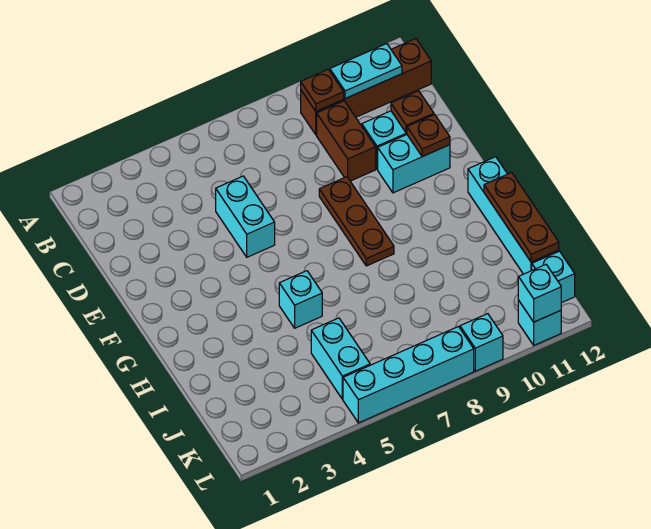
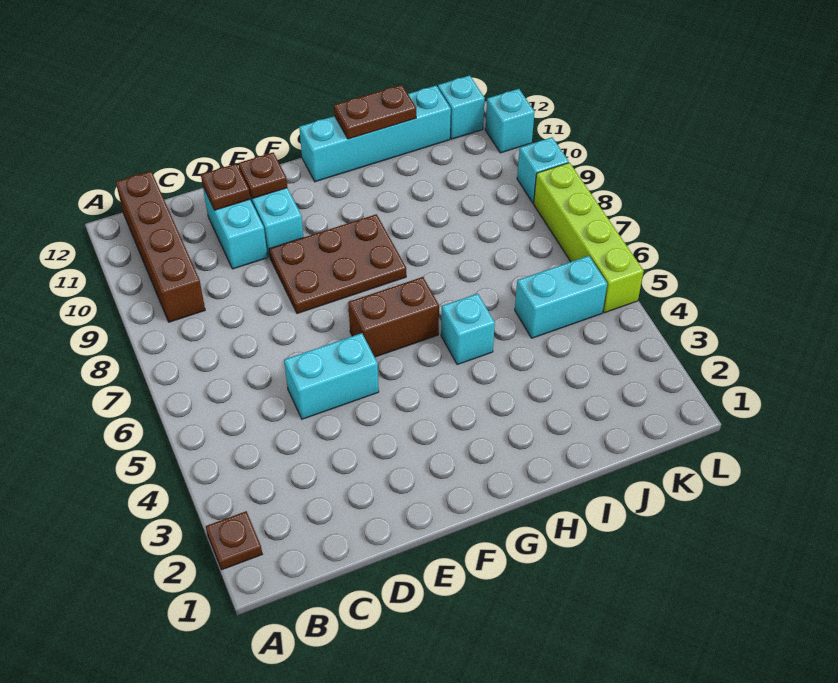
brown 1x1 plate [301,69,344,111] -> brown 1x1 plate moved to [206,511,262,570]
cyan 1x2 plate [330,43,402,99] -> none
brown 1x2 brick [317,101,376,181] -> brown 1x2 brick moved to [348,277,439,357]
brown 1x3 plate [319,177,394,266] -> brown 2x3 plate [269,214,406,314]
brown 1x3 plate [484,172,559,262] -> brown 1x2 plate [334,85,416,139]
cyan 1x4 brick [343,327,474,423] -> lime 1x4 brick [534,163,644,313]
cyan 1x1 brick [518,265,561,322] -> none

